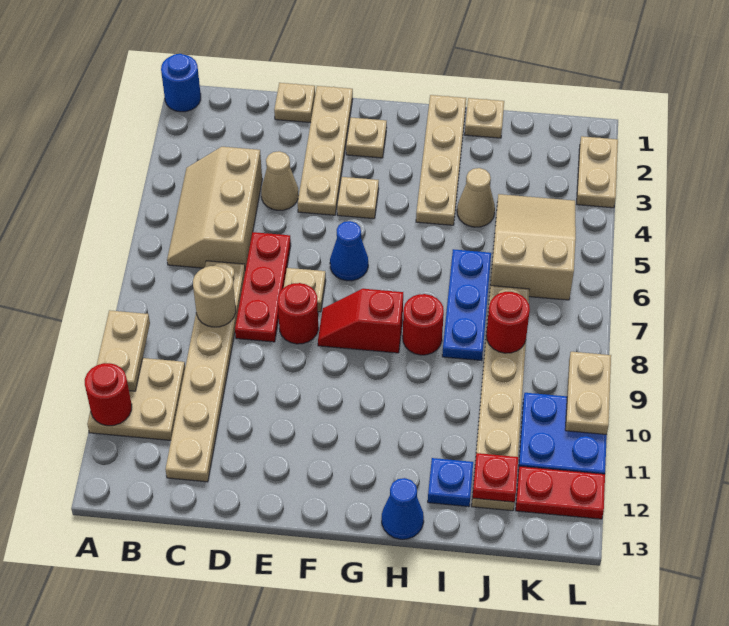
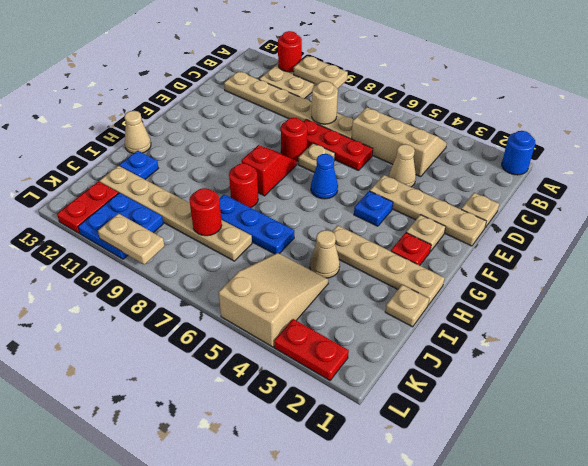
tan 1x1 plate [337,177,379,219] -> blue 1x1 plate [354,191,393,226]
blue 1x1 cone [382,478,424,539] -> tan 1x1 cone [125,111,151,154]
tan 2x3 slope [490,194,576,300] -> tan 2x3 slope turned to [218,253,328,347]
red 1x1 plate [472,453,518,502] -> red 1x1 plate moved to [391,233,431,265]
tan 1x2 plate [577,136,618,208] -> red 1x2 plate [274,319,349,380]

